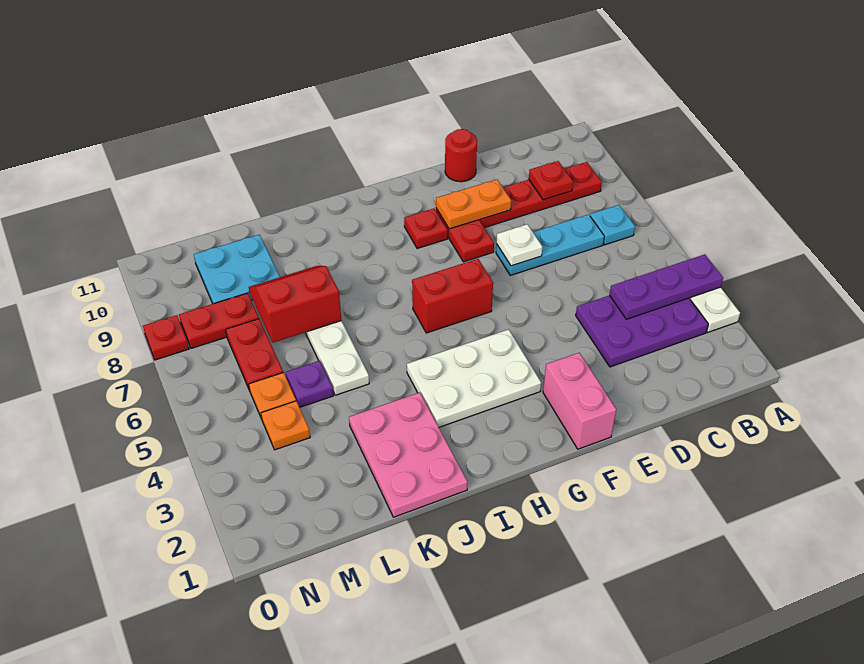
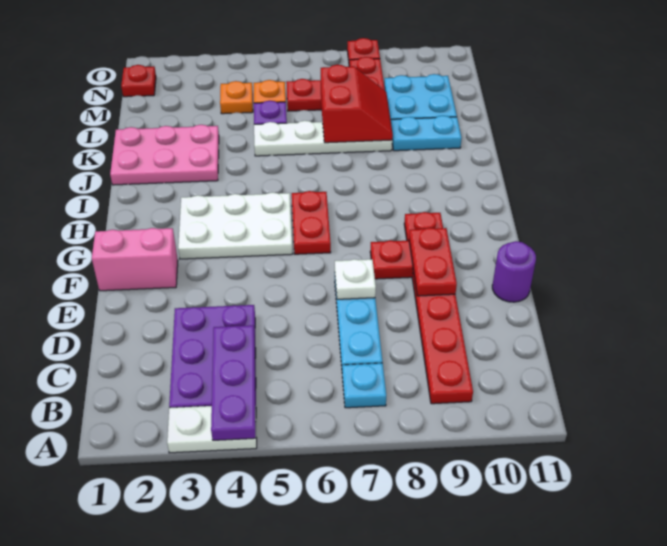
red 1x1 plate [529,161,573,200] -> red 1x1 plate moved to [121,65,156,97]
orange 1x2 plate [436,180,511,229] -> red 1x2 plate [409,228,457,296]
red 1x1 round brick [445,129,477,182] -> purple 1x1 round brick [492,241,536,302]
white 2x3 plate [407,329,541,427] -> white 2x3 plate turned to [178,192,293,259]
red 1x2 brick [412,259,493,333] -> red 1x2 plate [292,191,331,254]
none -> cyan 1x2 plate [391,116,462,151]

